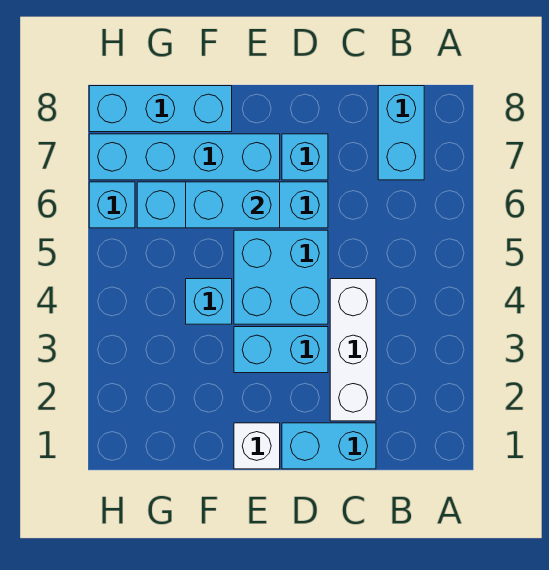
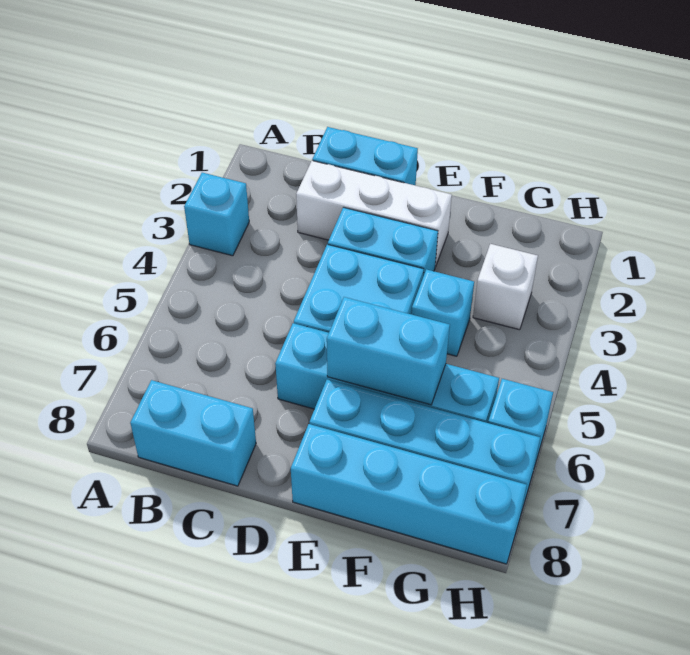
cyan 1x2 brick [378,86,424,180] -> cyan 1x2 brick turned to [130,380,256,486]
white 1x3 brick [330,279,376,421] -> white 1x3 brick turned to [296,161,452,267]
cyan 1x1 brick [282,134,328,180] -> cyan 1x1 brick moved to [184,173,249,256]
white 1x1 brick [234,423,280,469] -> white 1x1 brick moved to [473,244,538,330]
cyan 1x3 brick [89,86,232,132] -> cyan 1x4 brick [291,424,527,564]

